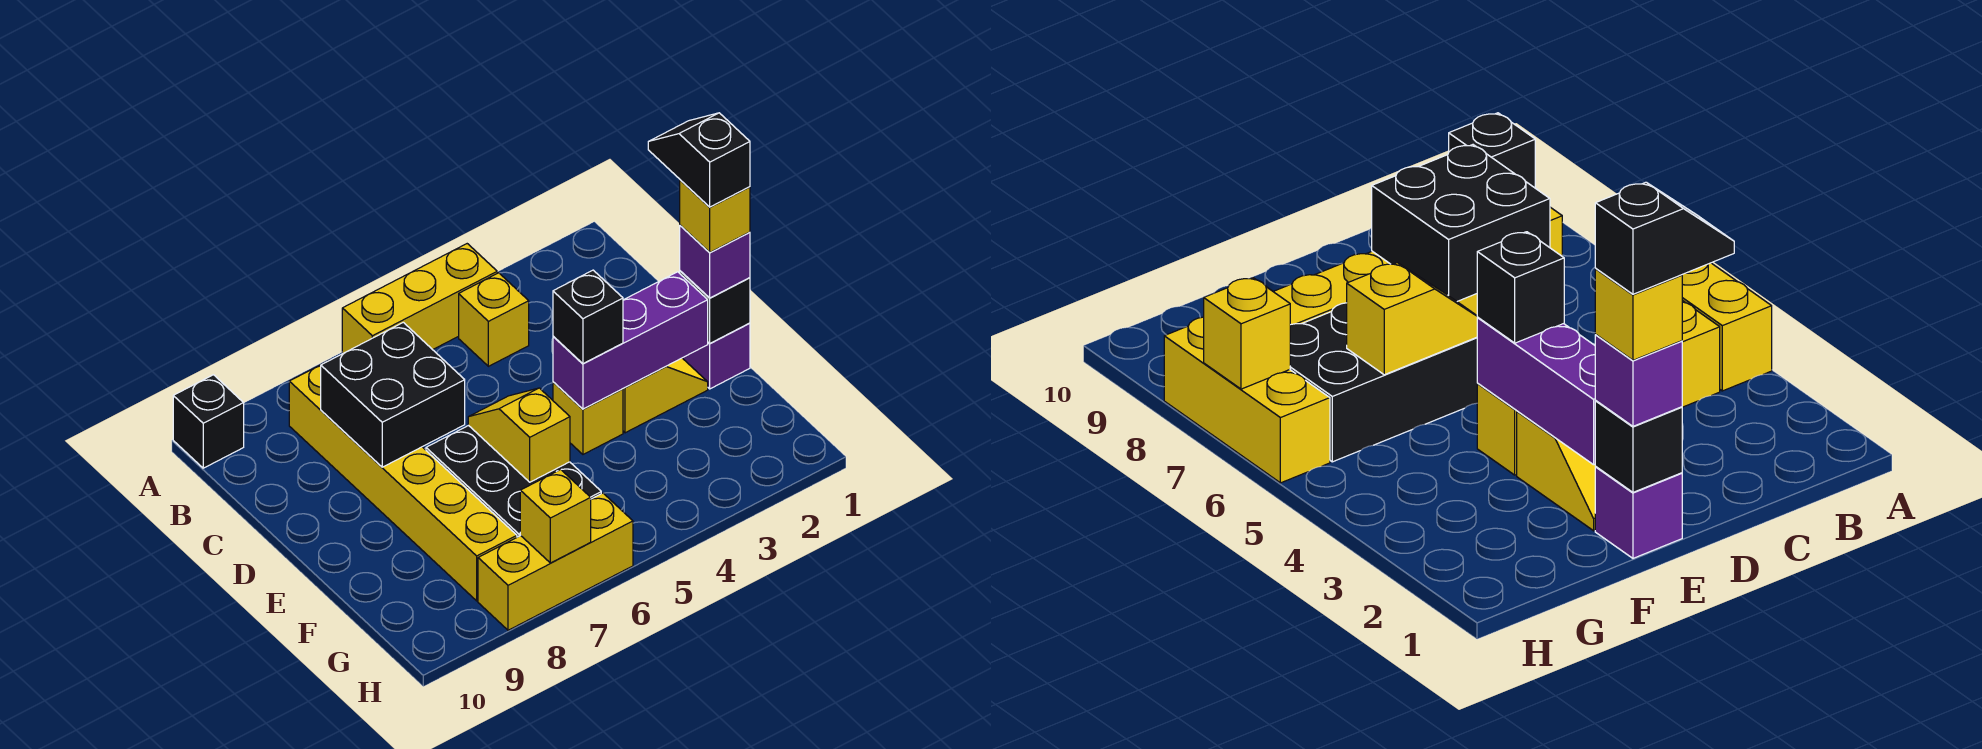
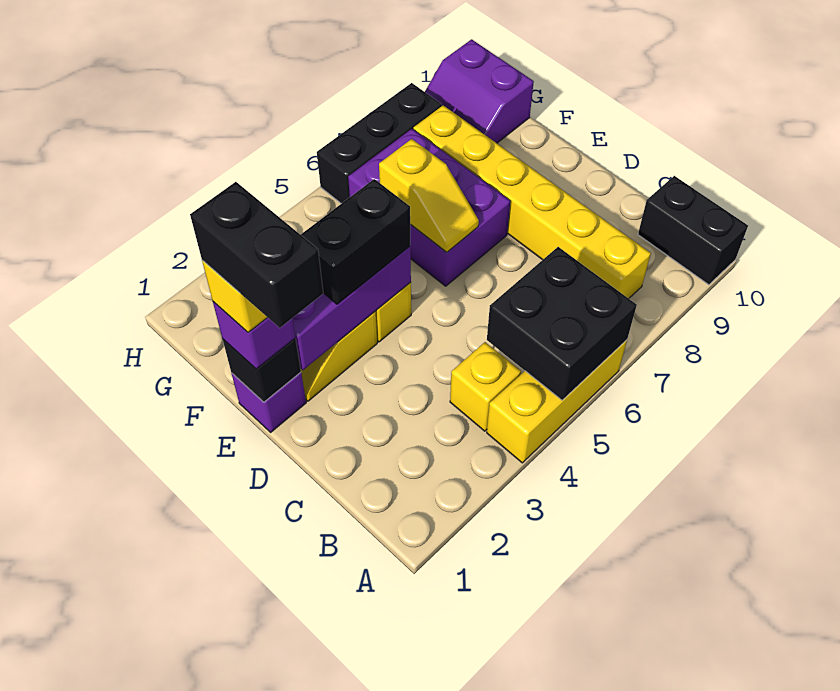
black 1x1 brick [173,375,244,468] -> black 1x2 brick [638,176,748,285]
black 2x2 brick [321,322,465,467] -> black 2x2 brick moved to [487,247,637,400]
black 1x2 slope [648,113,750,207] -> black 1x2 brick [190,182,323,328]
black 1x1 brick [553,270,623,364] -> black 1x2 brick [301,179,410,304]
black 2x3 brick [426,425,601,537] -> purple 2x3 brick [348,129,510,286]
none -> purple 2x2 slope [425,39,534,143]
yellow 1x3 brick [478,493,633,630] -> black 1x3 brick [317,83,442,204]
yellow 1x1 brick [520,469,591,563] -> none

